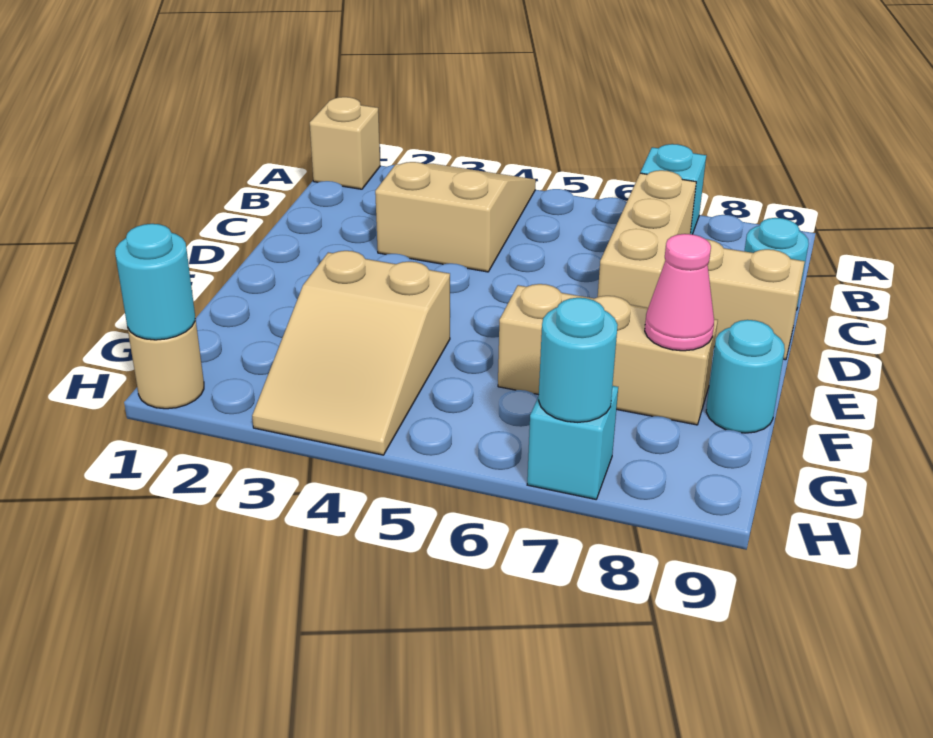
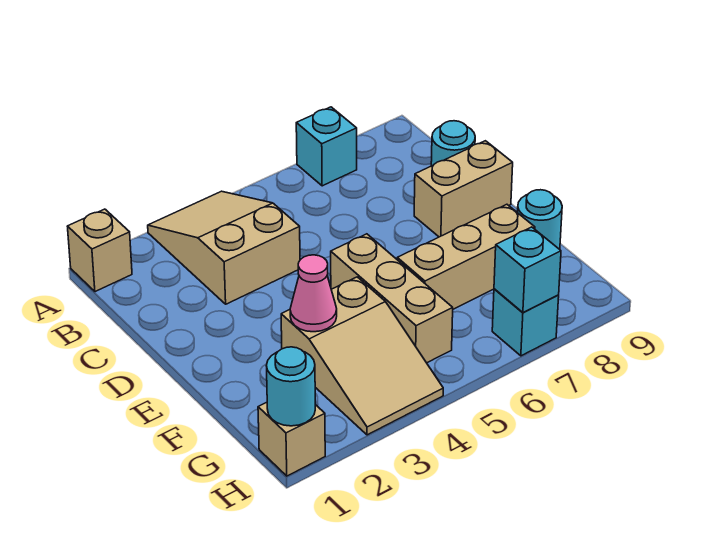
tan 1x3 brick [598,170,696,308] -> tan 1x3 brick moved to [331,234,453,363]
pink 1x1 cone [645,234,714,351] -> pink 1x1 cone moved to [290,255,337,332]
tan 1x1 round brick [127,318,204,409] -> tan 1x1 brick [258,402,325,476]
cyan 1x1 round brick [539,298,618,422] -> cyan 1x1 brick [494,227,561,312]

